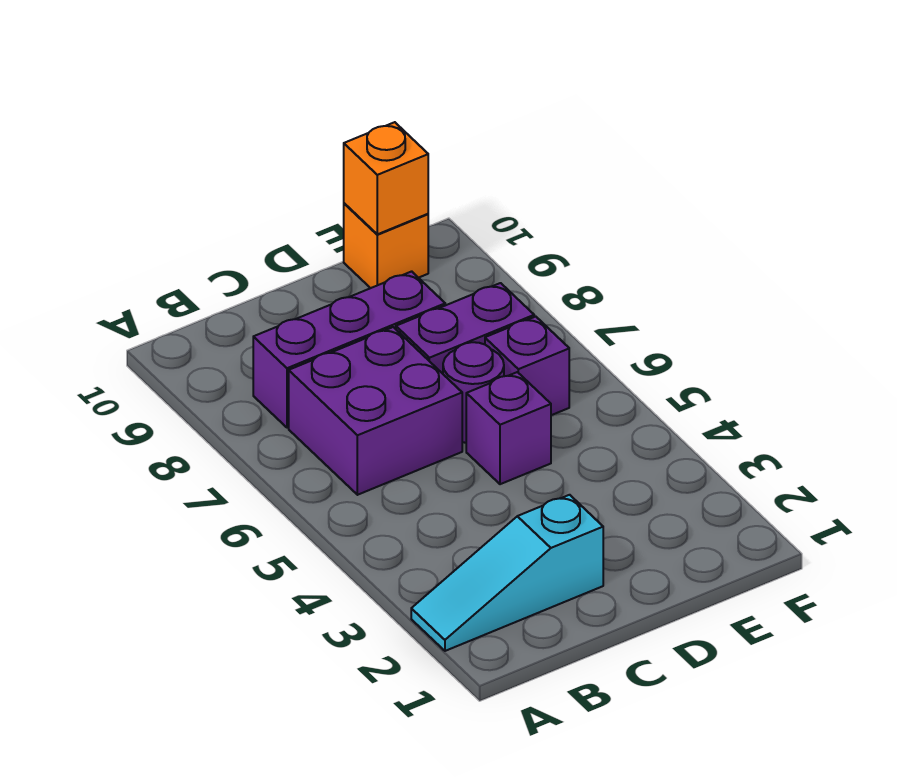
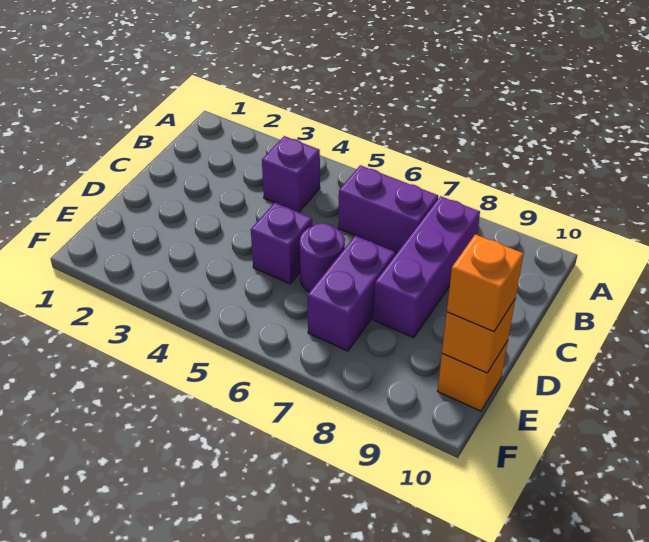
cyan 1x3 slope [411,495,603,651] -> none
purple 2x2 brick [289,327,462,495] -> purple 1x2 brick [338,165,438,253]
purple 1x1 brick [485,317,569,415] -> purple 1x1 brick moved to [262,136,320,212]
none -> orange 1x1 brick [447,234,524,332]

